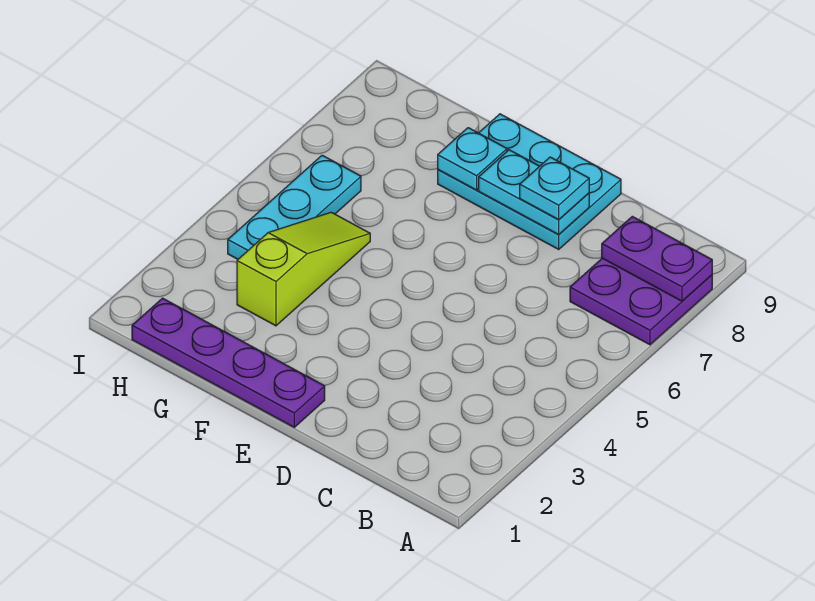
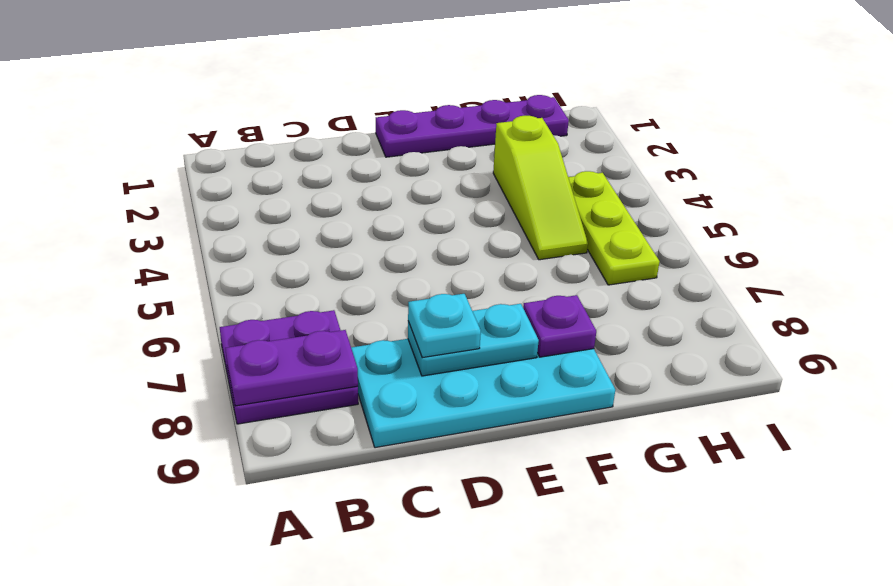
cyan 2x3 plate [438,114,621,249] -> cyan 2x4 plate [351,339,615,448]
cyan 1x1 plate [438,128,507,190] -> purple 1x1 plate [523,295,596,357]
cyan 1x3 plate [228,155,361,259] -> lime 1x3 plate [568,171,660,285]

